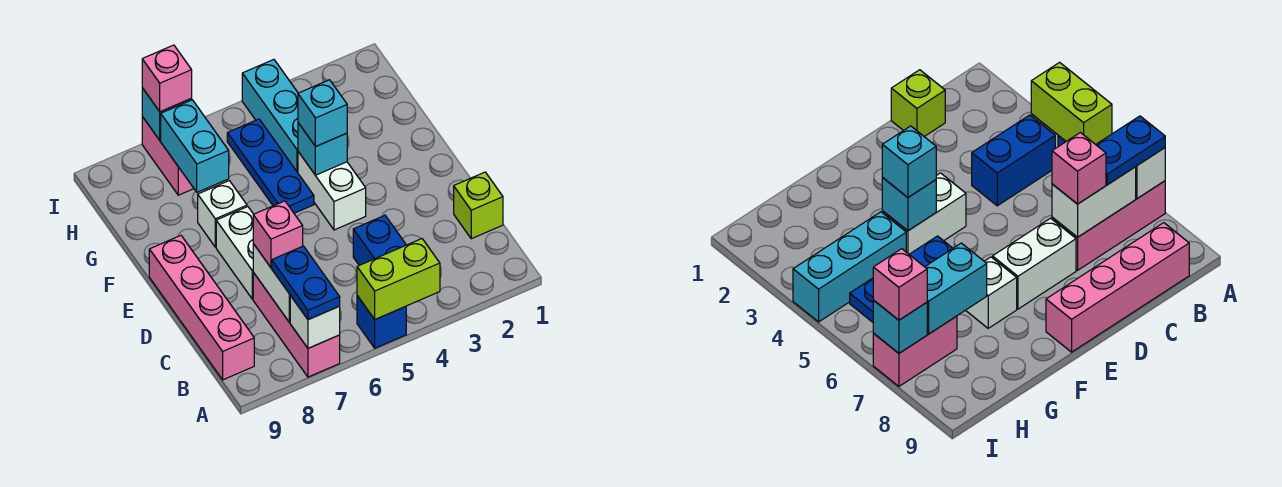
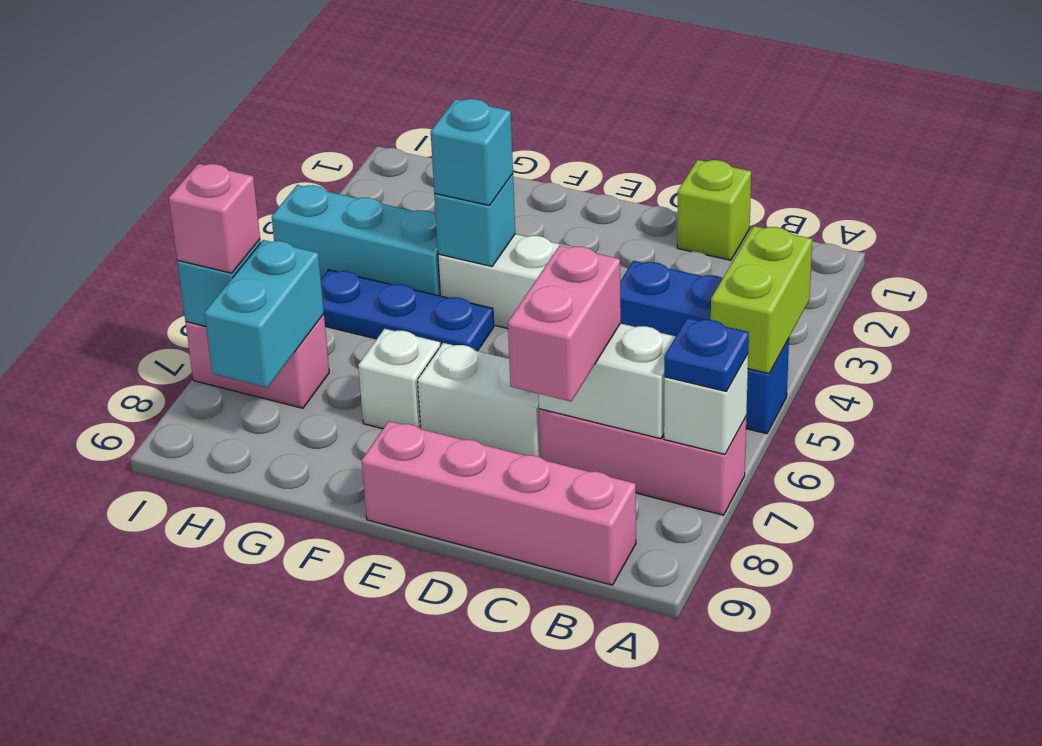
blue 1x2 plate [272,246,340,320] -> blue 1x1 plate [664,318,749,391]
pink 1x1 brick [253,201,303,267] -> pink 1x2 brick [508,245,621,401]
cyan 1x2 brick [161,100,229,192] -> cyan 1x2 brick turned to [205,240,324,387]

